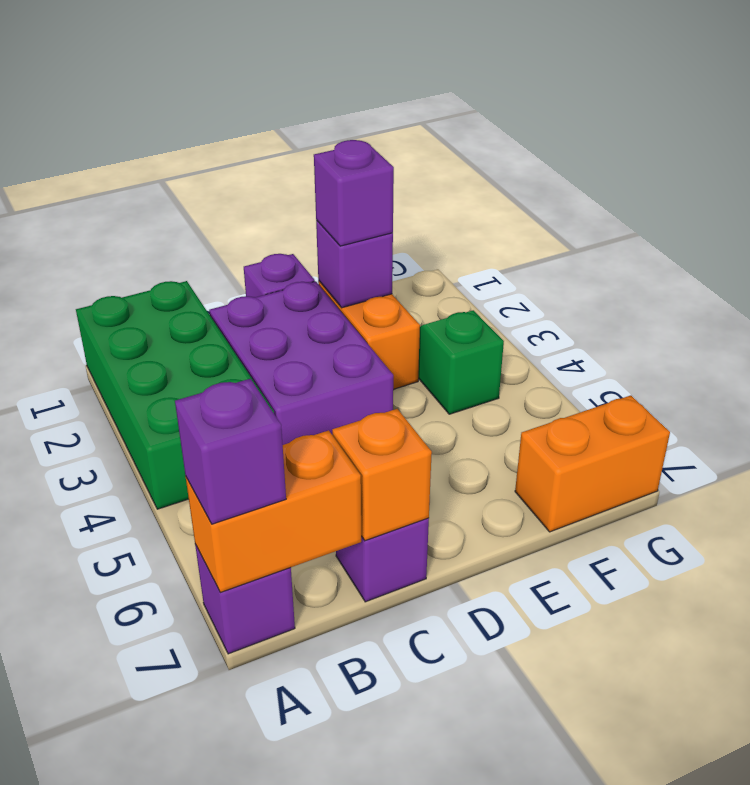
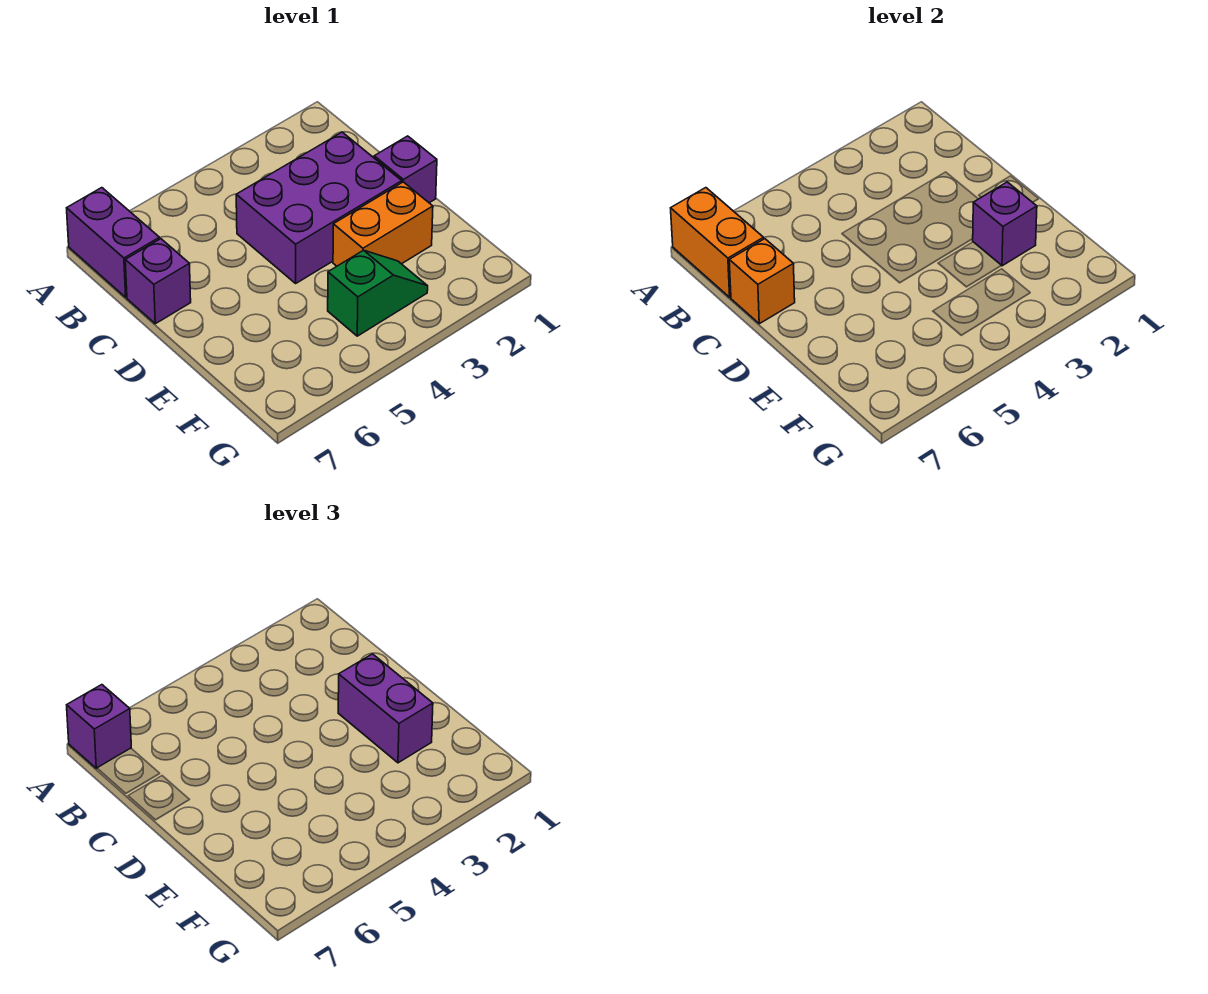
green 2x4 brick [76,281,274,509] -> none
purple 1x1 brick [195,544,295,654] -> purple 1x2 brick [67,188,160,297]
purple 1x1 brick [314,140,394,246] -> purple 1x2 brick [338,654,433,763]
orange 1x2 brick [515,395,670,532] -> none

